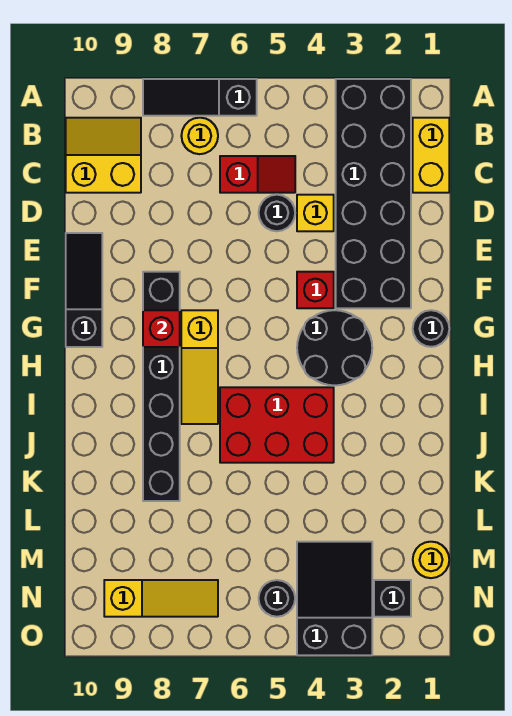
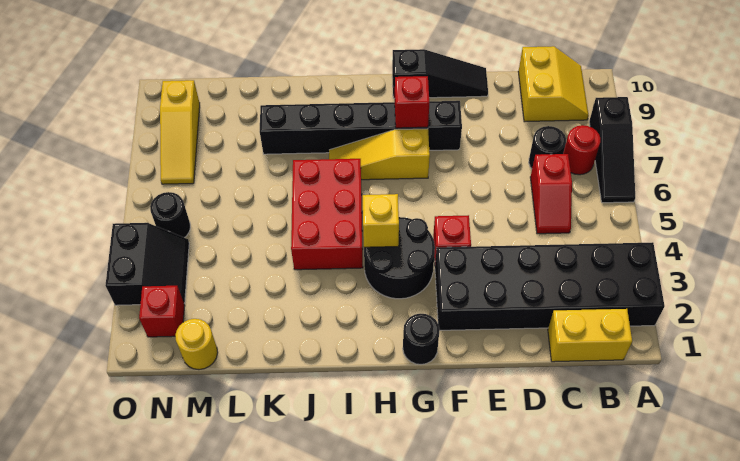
black 1x3 slope [143,79,257,116] -> black 1x3 slope turned to [589,97,635,203]
yellow 1x1 round brick [181,118,218,154] -> red 1x1 round brick [563,125,600,175]
yellow 1x1 brick [297,195,334,231] -> yellow 1x1 brick moved to [363,194,399,247]
black 1x1 round brick [259,195,295,231] -> black 1x1 round brick moved to [529,126,566,169]
black 2x3 slope [297,542,372,655] -> black 2x2 slope [105,223,189,305]
black 1x1 brick [374,580,411,617] -> red 1x1 brick [139,286,185,337]

